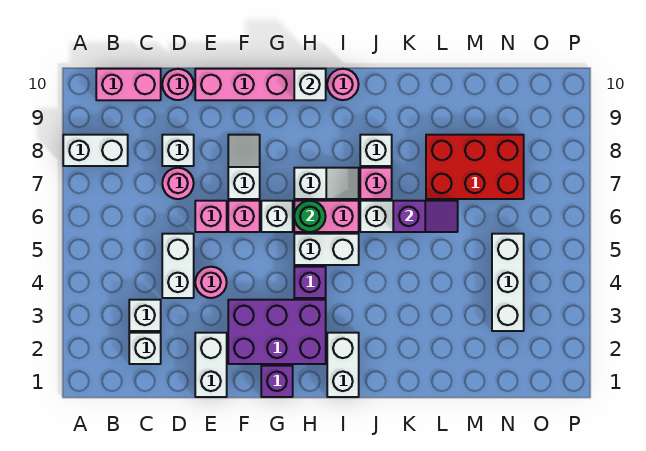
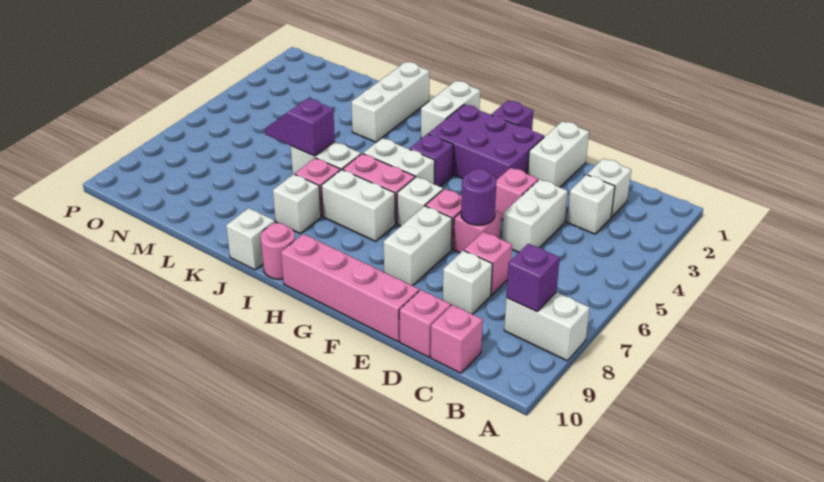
none -> purple 1x1 brick [506,244,560,312]
pink 1x2 brick [96,69,161,100] -> pink 1x1 brick [431,305,483,373]
pink 1x1 round brick [162,168,194,199] -> pink 1x1 brick [464,232,512,295]
pink 1x1 round brick [162,69,194,100] -> pink 1x1 brick [399,290,451,357]
pink 1x1 round brick [195,267,227,298] -> pink 1x1 brick [495,167,538,220]
none -> purple 1x1 round brick [461,169,497,225]
white 1x2 slope [228,135,260,199] -> white 1x2 brick [384,206,452,286]
green 1x1 round brick [294,201,326,232] -> none
white 1x2 slope [294,168,359,199] -> white 1x2 brick [321,169,395,241]
white 1x1 brick [294,69,326,100] -> white 1x1 brick moved to [226,208,275,270]
red 2x3 brick [426,135,524,199] -> none
white 1x3 brick [492,234,524,331] -> white 1x3 brick moved to [351,62,429,142]

